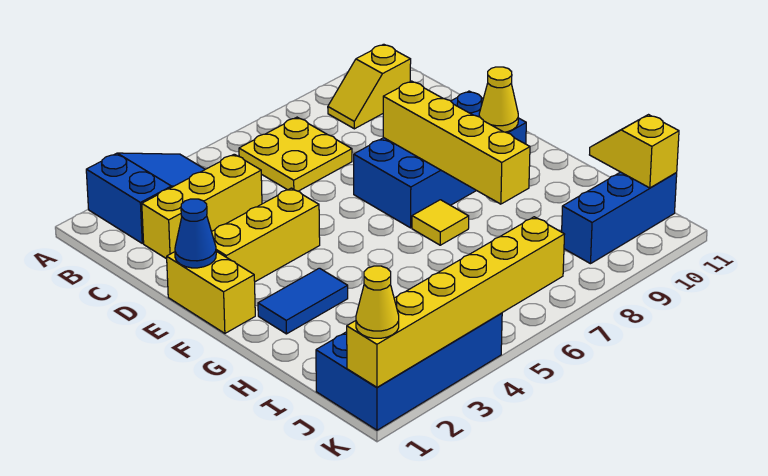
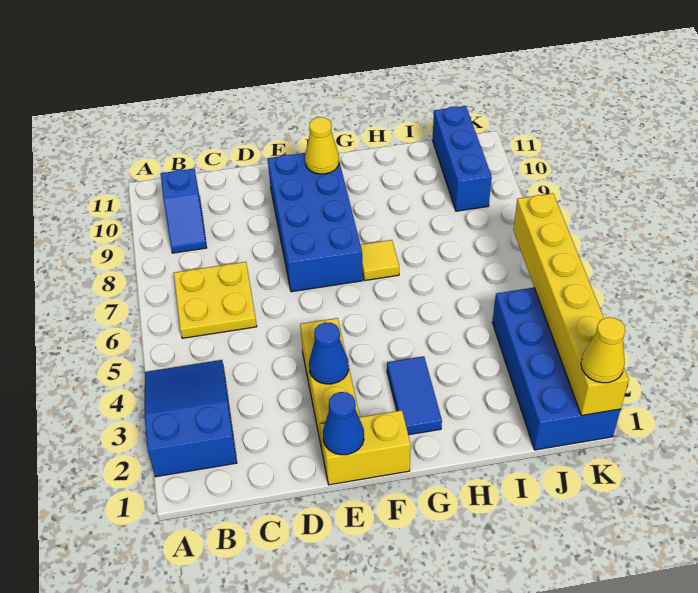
yellow 1x2 slope [328,44,411,129] -> blue 1x2 slope [161,169,207,253]
yellow 1x3 brick [142,154,262,259] -> none
none -> blue 1x1 cone [309,322,349,384]
yellow 1x4 brick [383,81,530,204] -> none
yellow 1x2 slope [590,115,679,188] -> none

